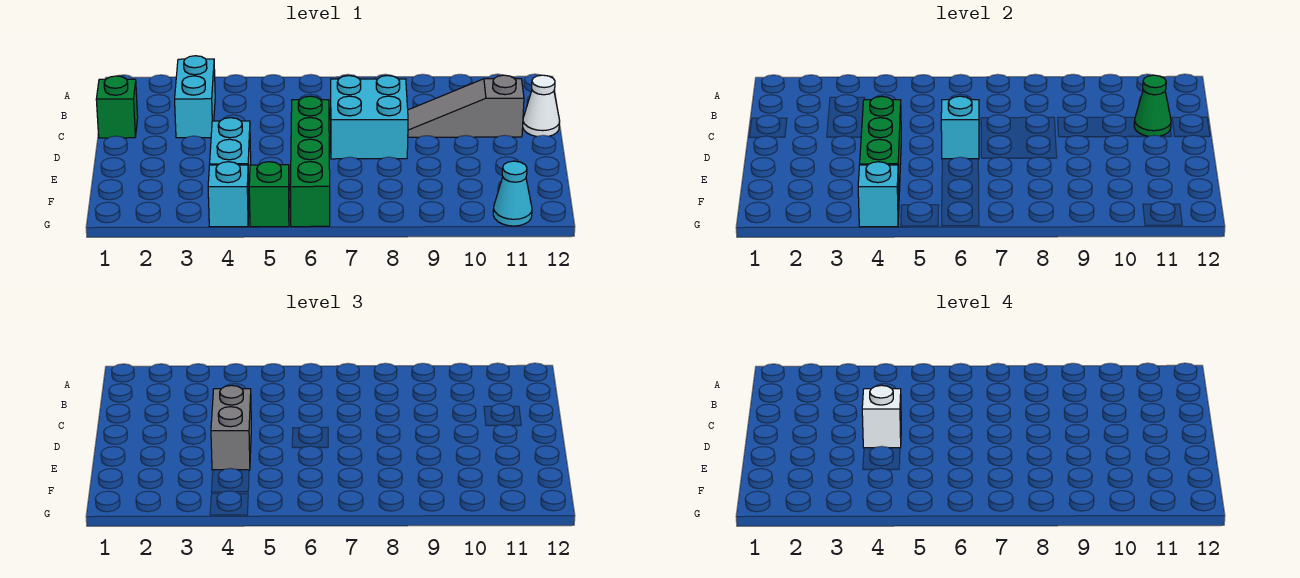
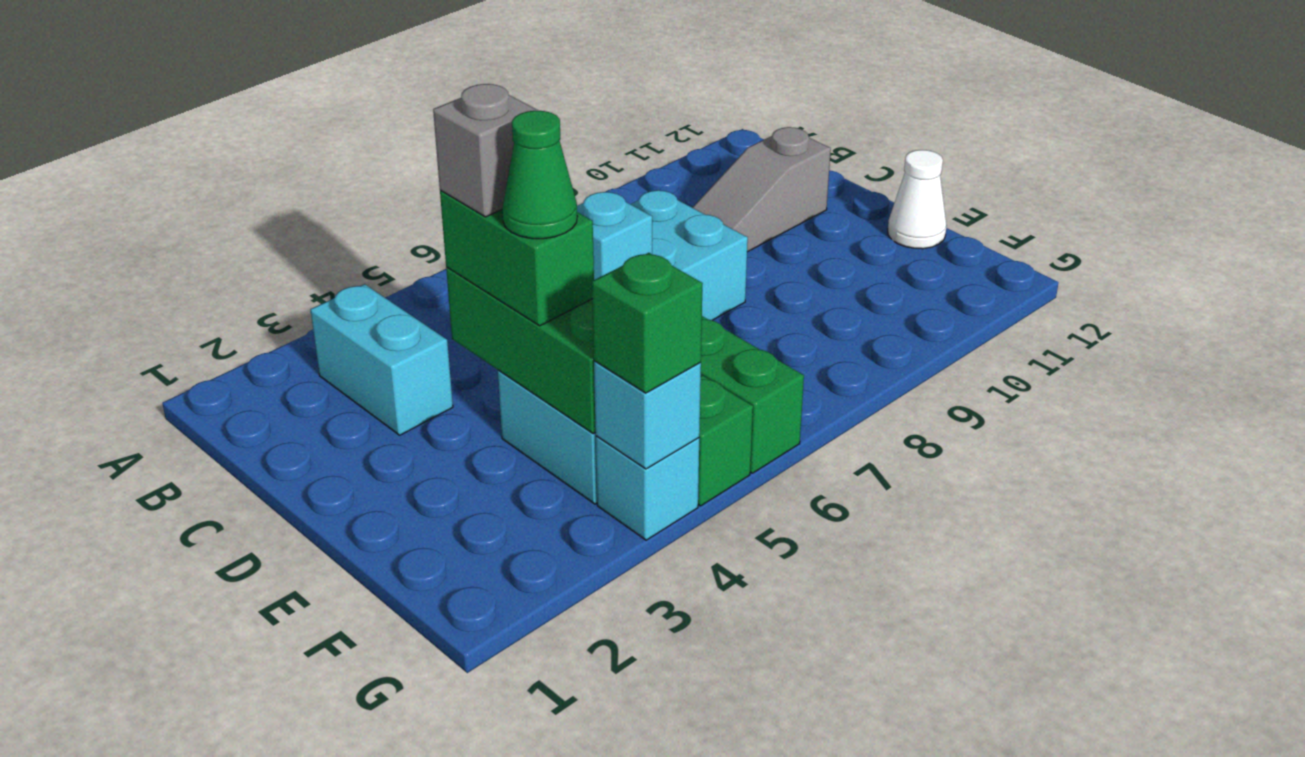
green 1x1 brick [96,76,138,138] -> green 1x1 brick moved to [592,253,703,393]
green 1x1 cone [1134,75,1171,136] -> green 1x1 cone moved to [502,111,577,239]
white 1x1 cone [523,75,560,137] -> white 1x1 cone moved to [888,150,947,249]
grey 1x2 brick [211,385,251,470] -> green 1x2 brick [440,190,594,326]
white 1x1 brick [862,385,901,448] -> grey 1x1 brick [433,84,538,217]
cyan 1x1 cone [493,161,532,226] -> none

